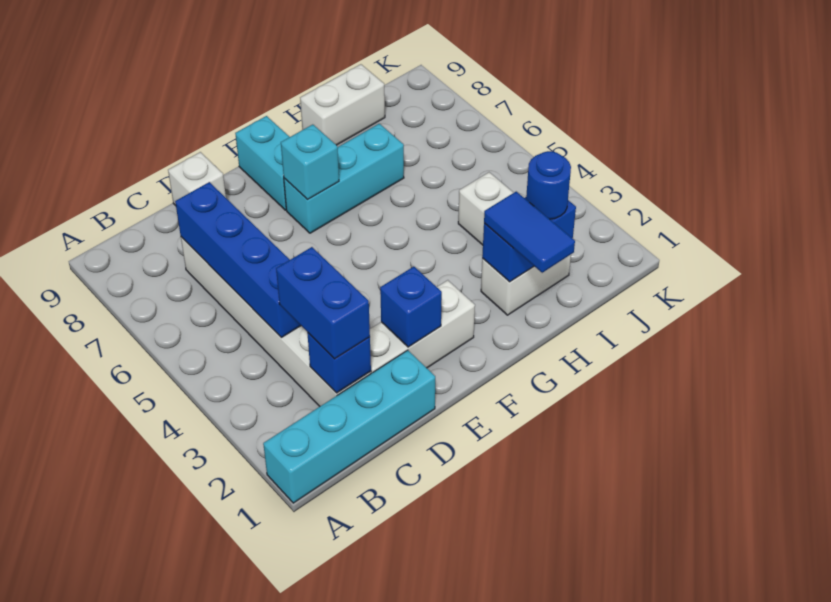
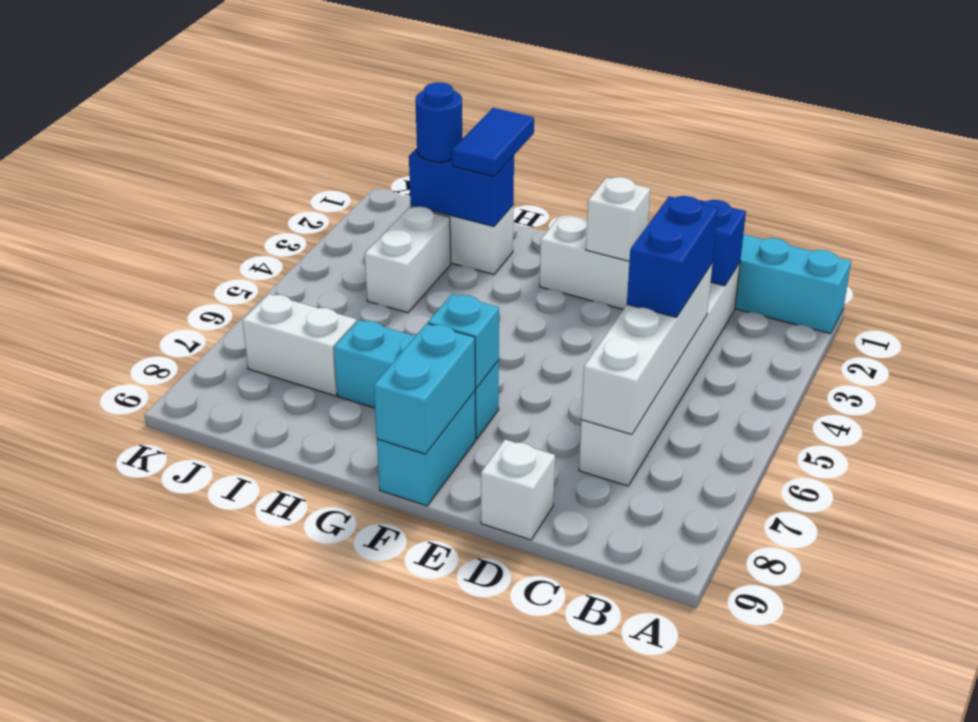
blue 1x2 brick [276,247,370,359] -> blue 1x2 brick moved to [627,196,718,318]
blue 1x4 brick [175,182,301,337] -> white 1x4 brick [581,264,712,435]
blue 1x1 brick [380,267,442,347] -> white 1x1 brick [586,177,650,261]
none -> cyan 1x2 brick [374,324,475,454]
white 1x2 brick [300,64,385,145] -> white 1x2 brick moved to [242,294,357,396]

